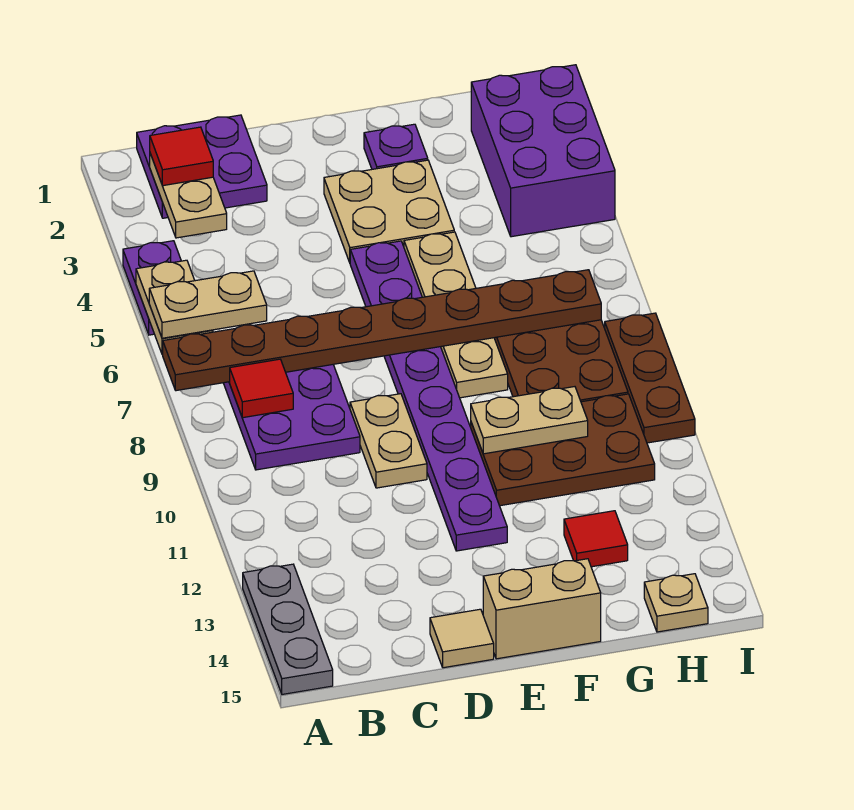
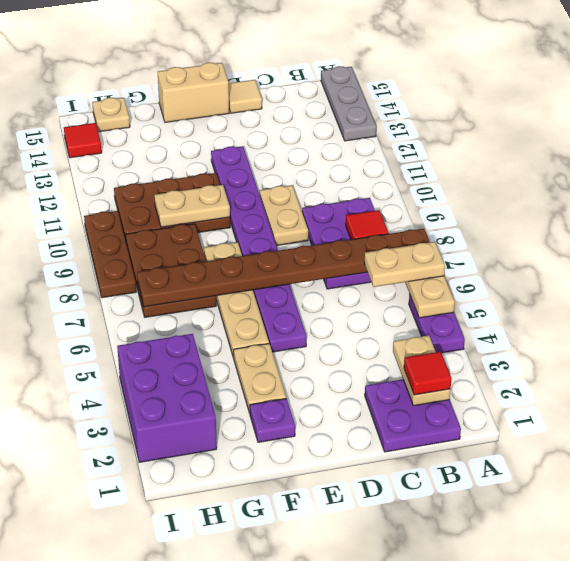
tan 2x2 plate [324,160,454,262] -> tan 1x2 plate [234,344,286,413]
red 1x1 tile [564,511,628,567] -> red 1x1 tile moved to [64,123,102,158]

